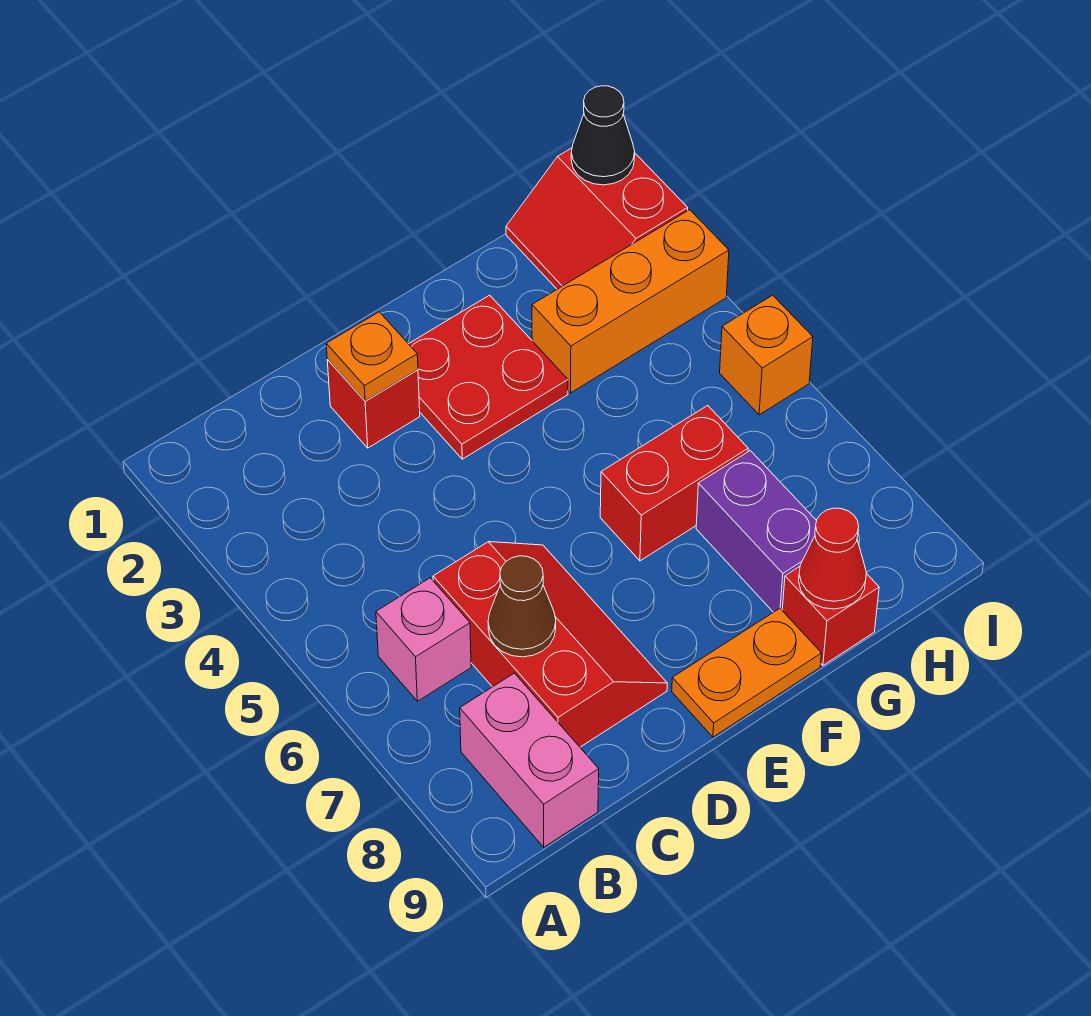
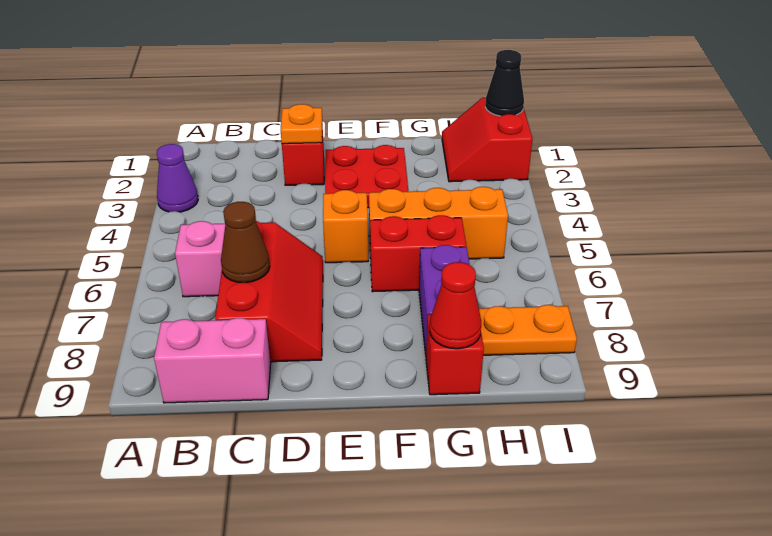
none -> purple 1x1 cone [157,144,198,212]
pink 1x2 brick [460,673,599,847] -> pink 1x2 brick turned to [154,318,271,403]
orange 1x2 plate [672,608,822,737] -> orange 1x2 plate moved to [479,305,577,355]
orange 1x3 brick [532,210,729,393] -> orange 1x3 brick moved to [369,187,508,259]
orange 1x1 brick [720,295,813,415] -> orange 1x1 brick moved to [323,190,368,263]

